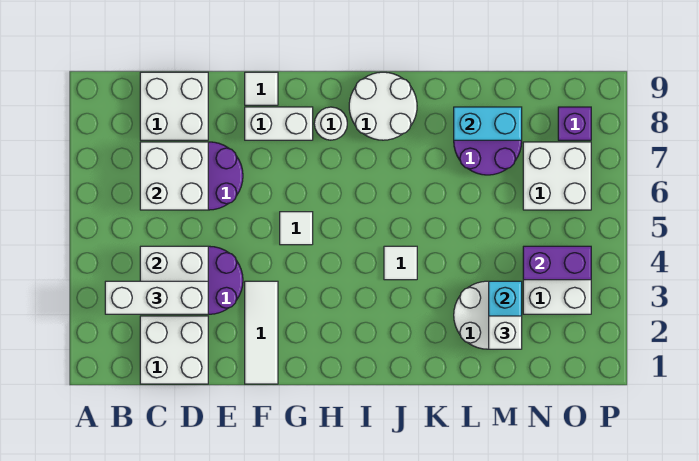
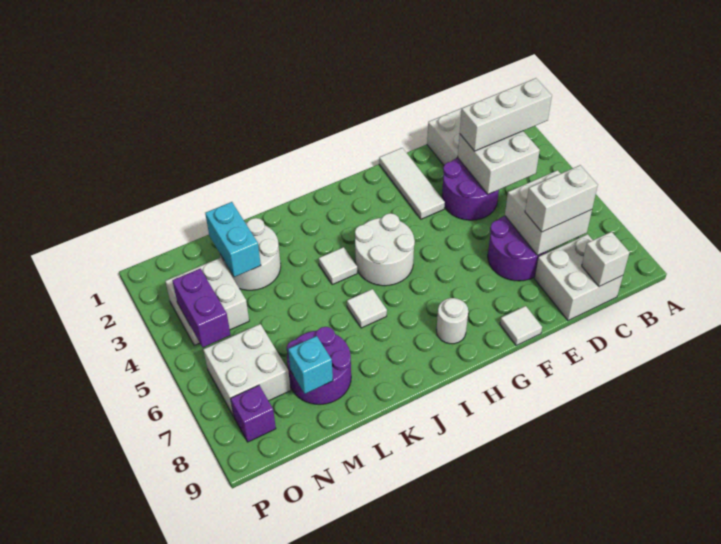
white 1x2 brick [245,107,313,140] -> white 1x2 brick moved to [525,165,598,232]
white 1x1 tile [280,212,313,245] -> white 1x1 tile moved to [347,289,387,328]
white 2x2 round brick [349,72,417,140] -> white 2x2 round brick moved to [355,213,415,286]
cyan 1x2 brick [454,107,522,140] -> cyan 1x1 brick [288,336,333,394]
white 1x1 brick [489,316,522,349] -> white 1x1 brick moved to [582,232,630,286]
purple 1x2 brick [523,246,591,280] -> purple 1x2 brick turned to [172,269,231,347]

